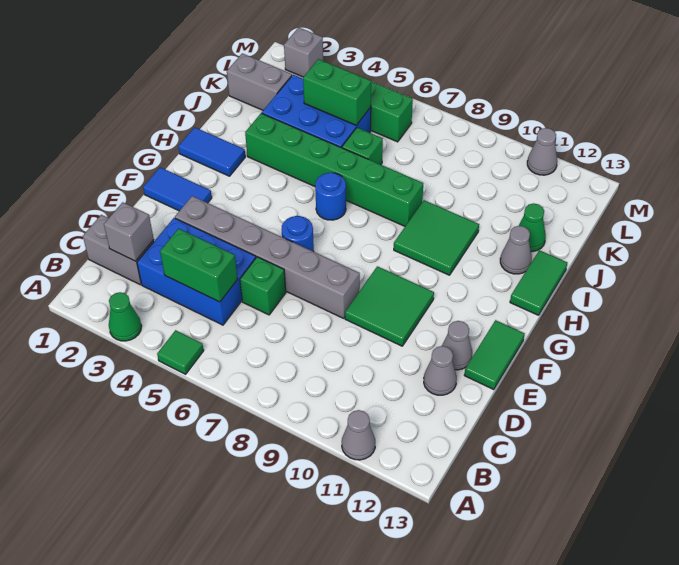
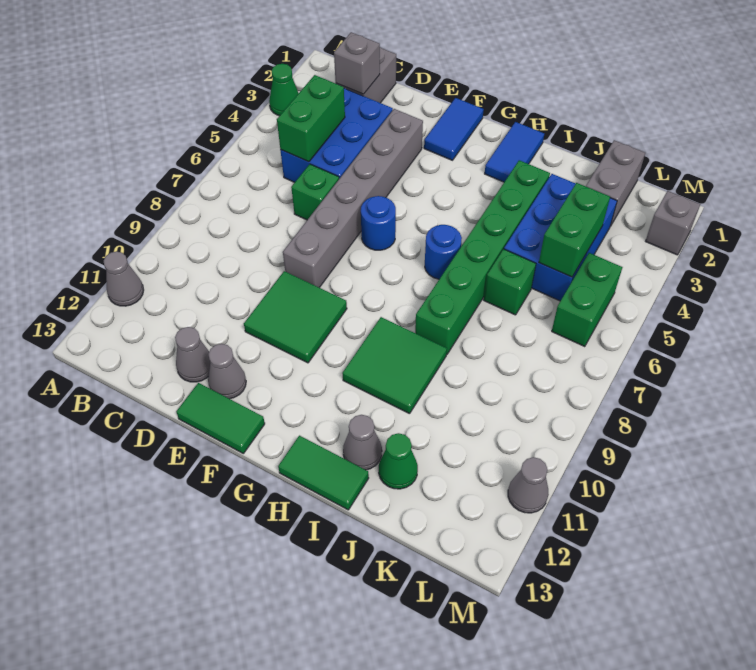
green 1x1 tile [157,330,204,374] -> none

